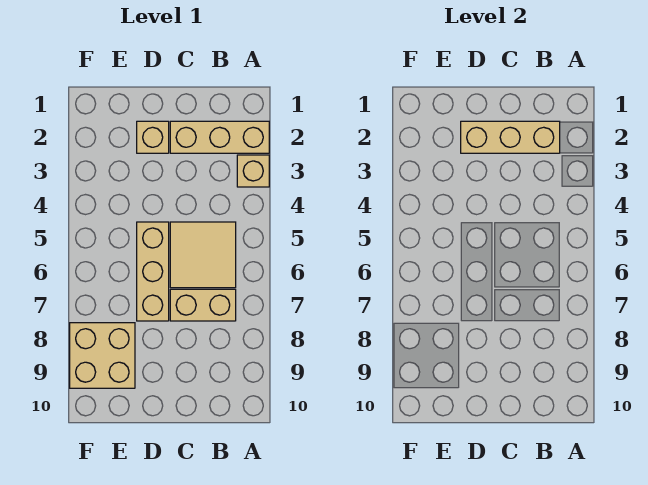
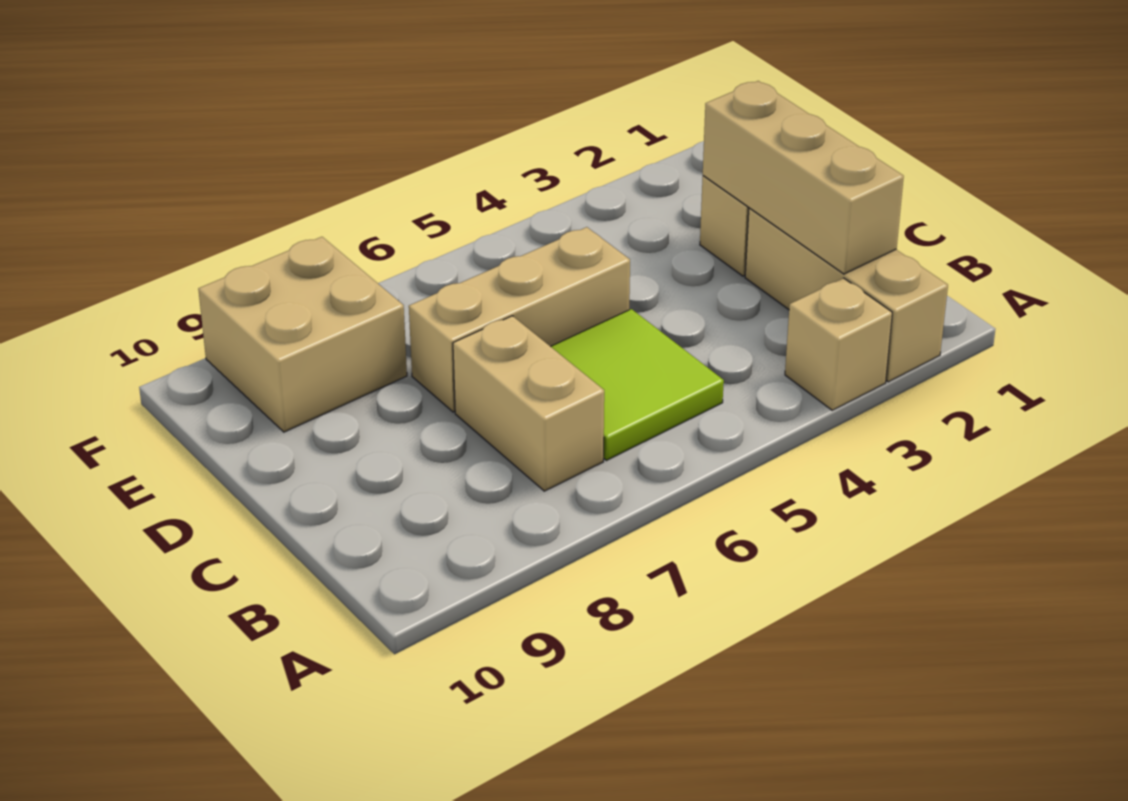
tan 2x2 tile [170,222,236,288] -> lime 2x2 tile [551,309,724,460]

